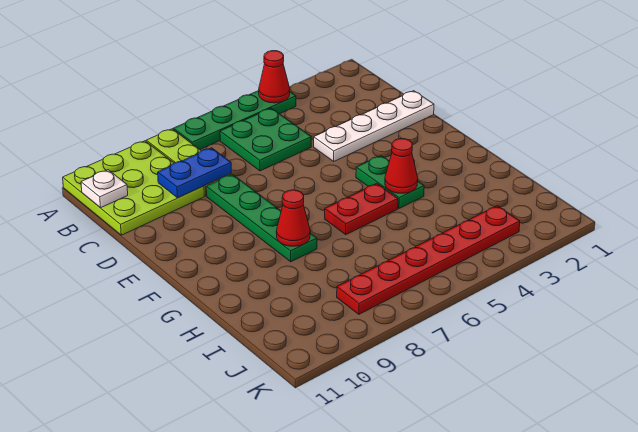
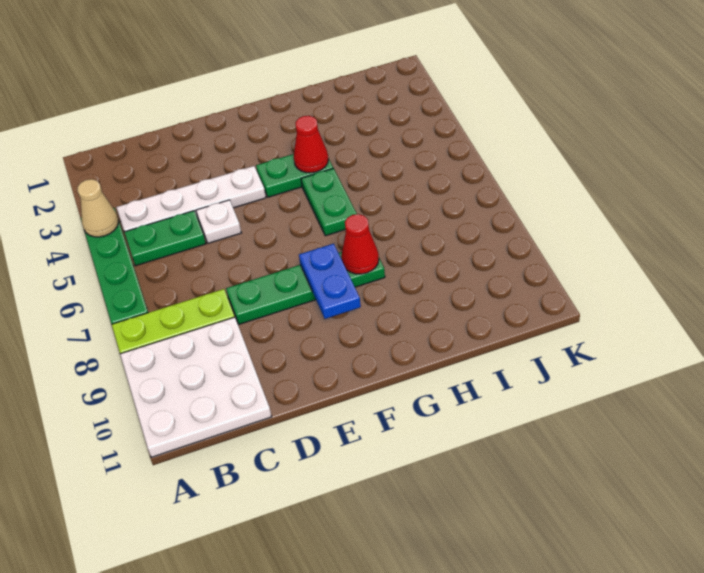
red 1x1 cone [259,51,290,103] -> tan 1x1 cone [77,179,119,237]
lime 3x3 plate [63,141,204,235] -> white 3x3 plate [120,317,272,457]
green 2x2 plate [220,108,311,171] -> green 1x2 plate [124,211,206,266]
white 1x1 plate [81,170,128,208] -> white 1x1 plate moved to [196,200,241,243]
blue 1x2 plate [158,148,231,198] -> blue 1x2 plate moved to [299,244,361,319]
white 1x4 plate [314,91,434,161] -> white 1x4 plate turned to [116,166,266,232]
red 1x2 plate [325,183,398,234] -> green 1x2 plate [301,168,357,236]
red 1x6 plate [337,206,520,314] -> none

